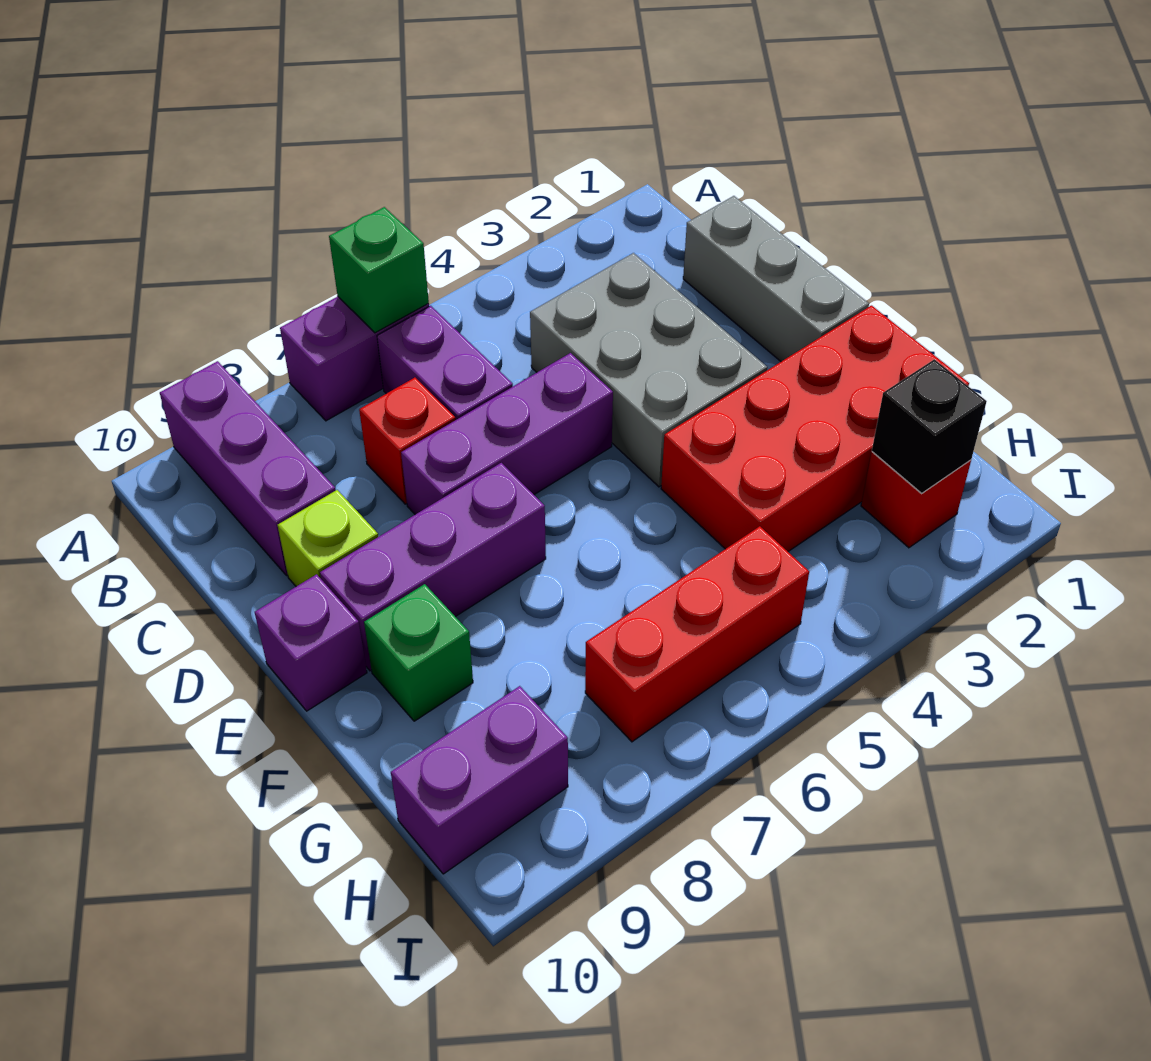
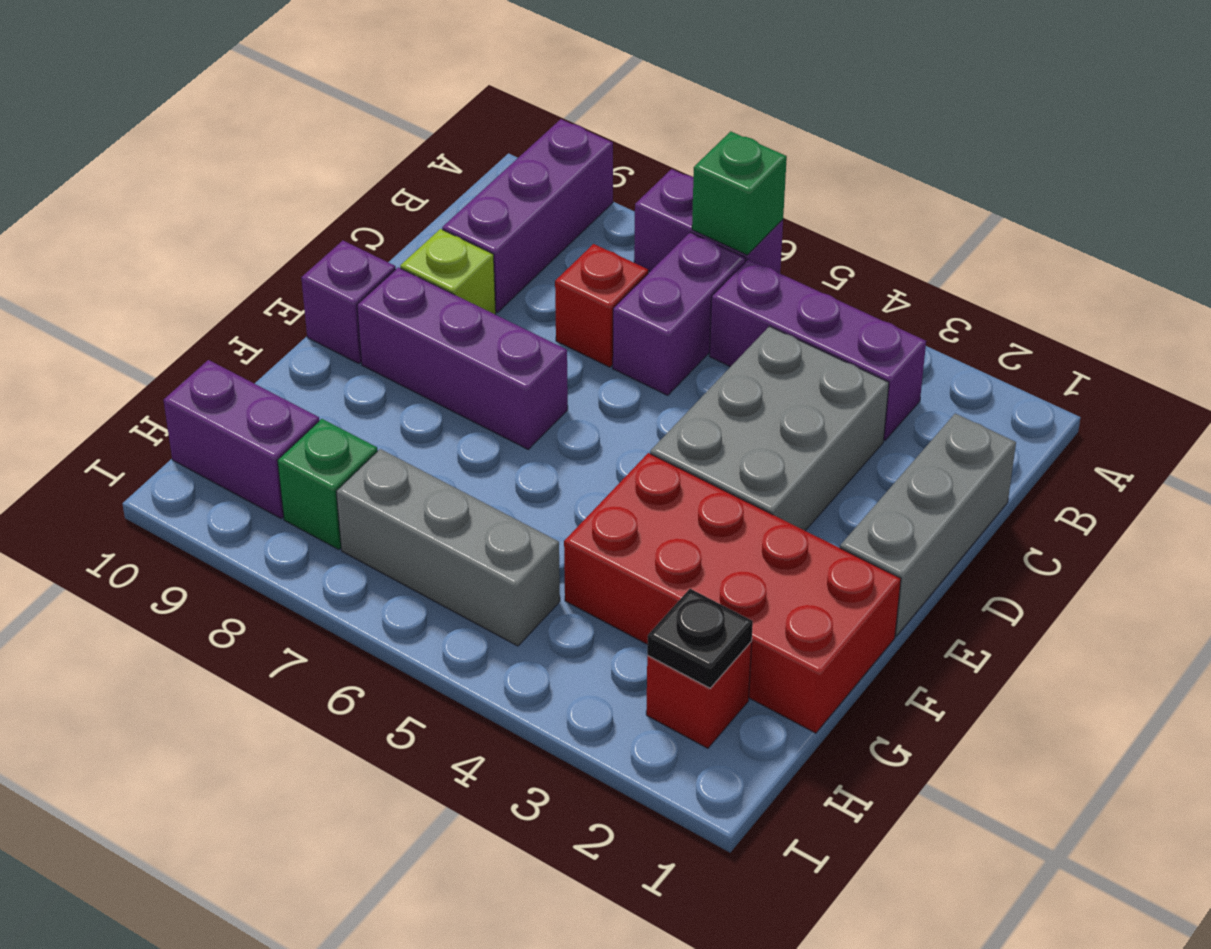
purple 1x3 brick [401,353,613,514] -> purple 1x3 brick moved to [710,259,926,440]
green 1x1 brick [364,584,473,721] -> green 1x1 brick moved to [277,419,378,550]
black 1x1 brick [872,359,987,493] -> black 1x1 plate [647,589,753,688]
red 1x3 brick [585,526,809,742] -> grey 1x3 brick [336,449,560,646]

